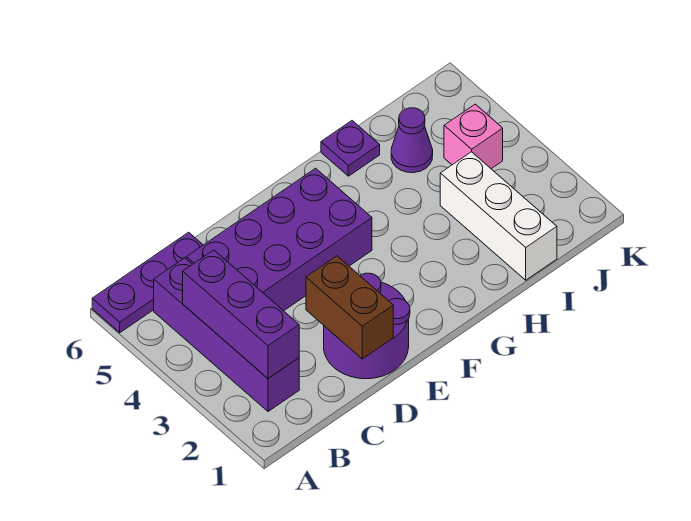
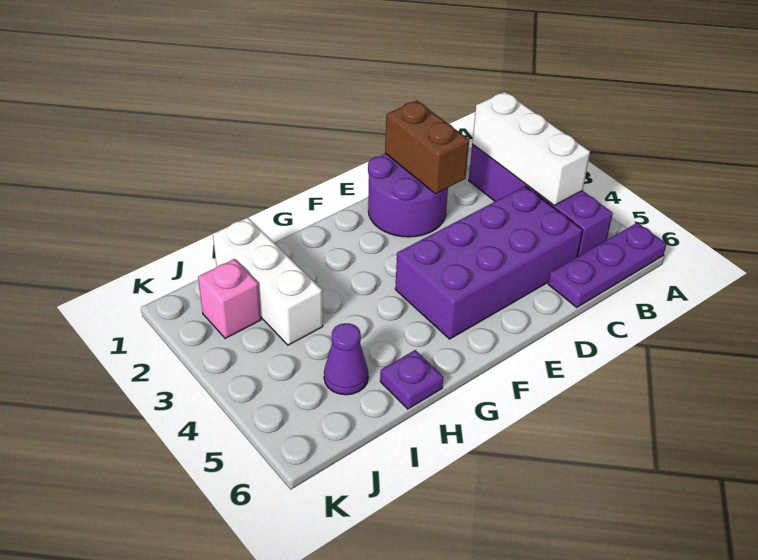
purple 1x3 brick [183,250,299,378] -> white 1x3 brick [472,92,590,205]
pink 1x1 brick [444,104,503,169] -> pink 1x1 brick moved to [198,259,261,338]

